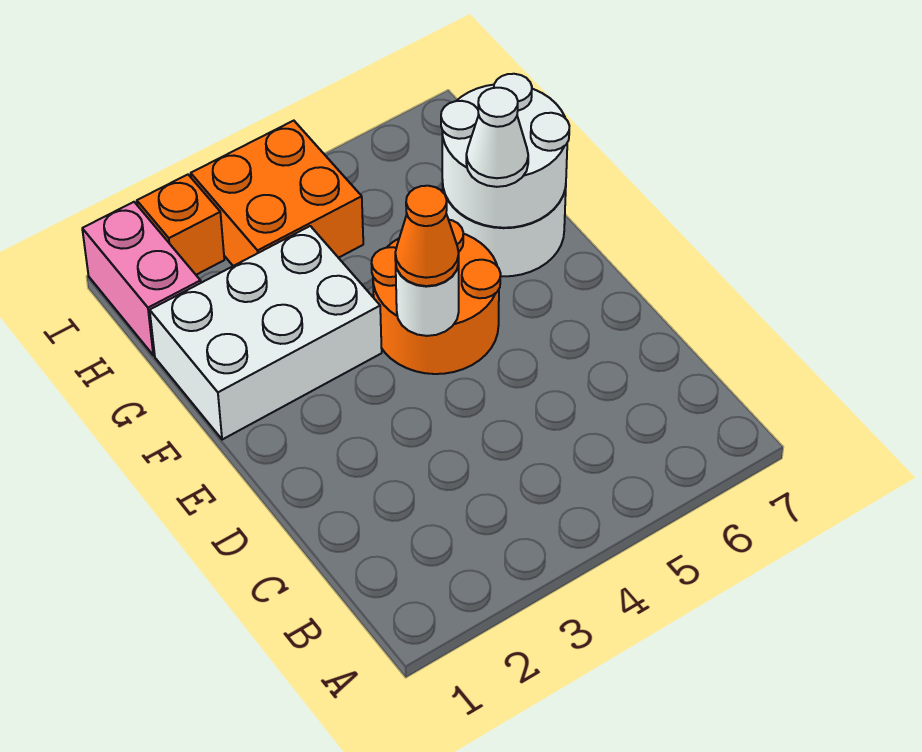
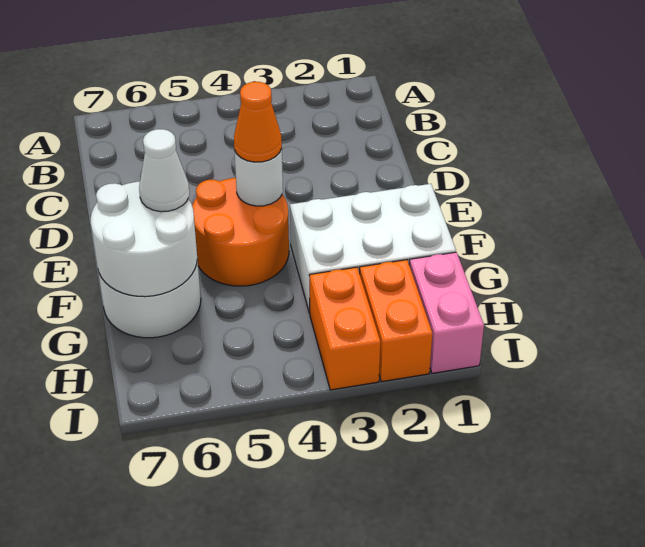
orange 2x2 brick [191,121,363,266] -> orange 1x2 brick [309,267,380,390]
orange 1x1 brick [137,175,224,275] -> orange 1x2 brick [360,260,432,382]

